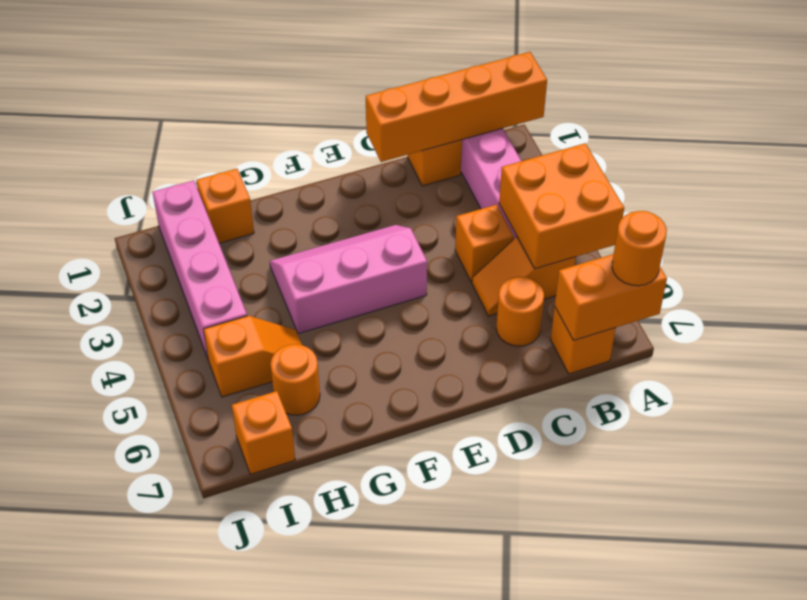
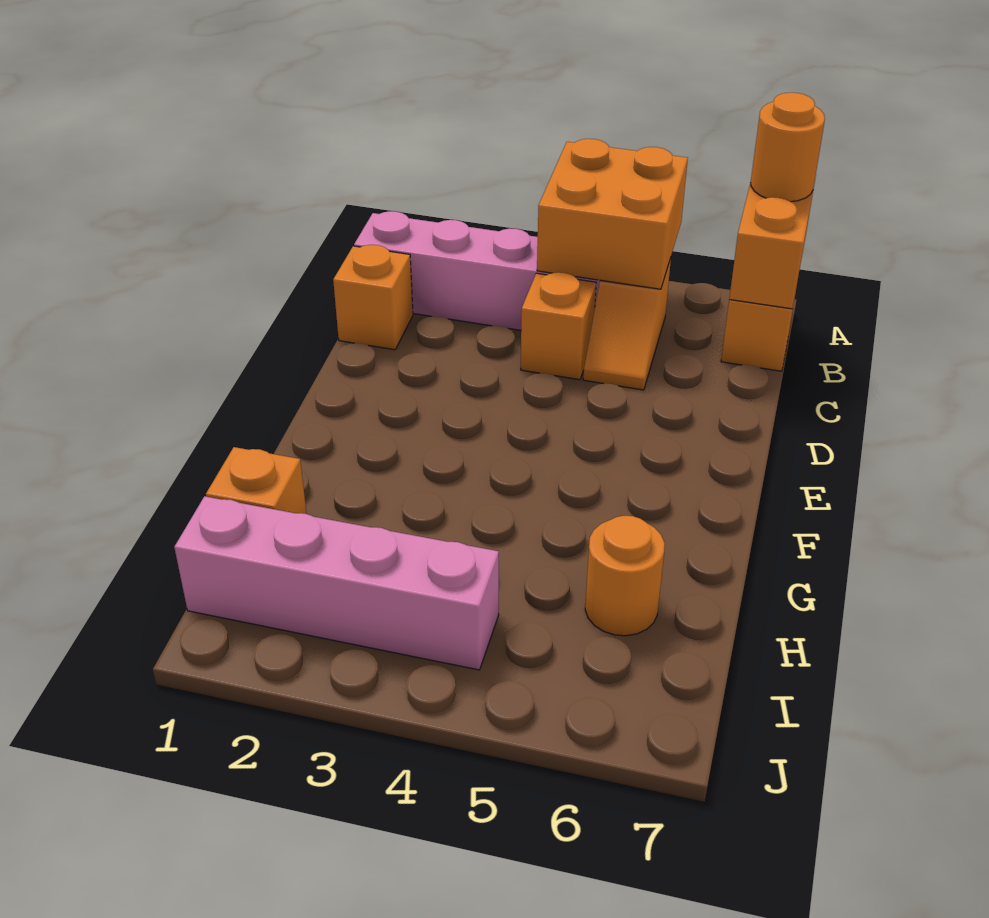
orange 1x4 brick [366,52,547,162] -> none
orange 1x1 round brick [496,277,544,346] -> none
pink 2x3 slope [270,225,427,334] -> none
orange 1x2 slope [203,316,302,397] -> none
orange 1x1 brick [232,391,295,474] -> none

